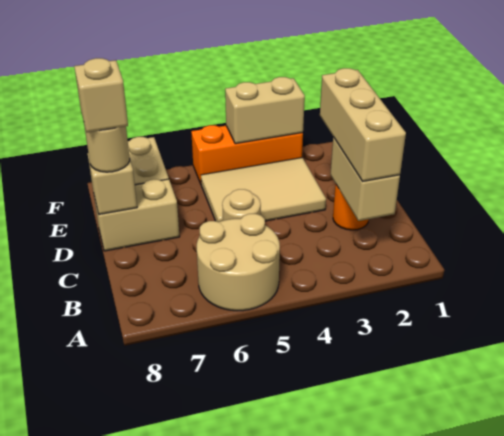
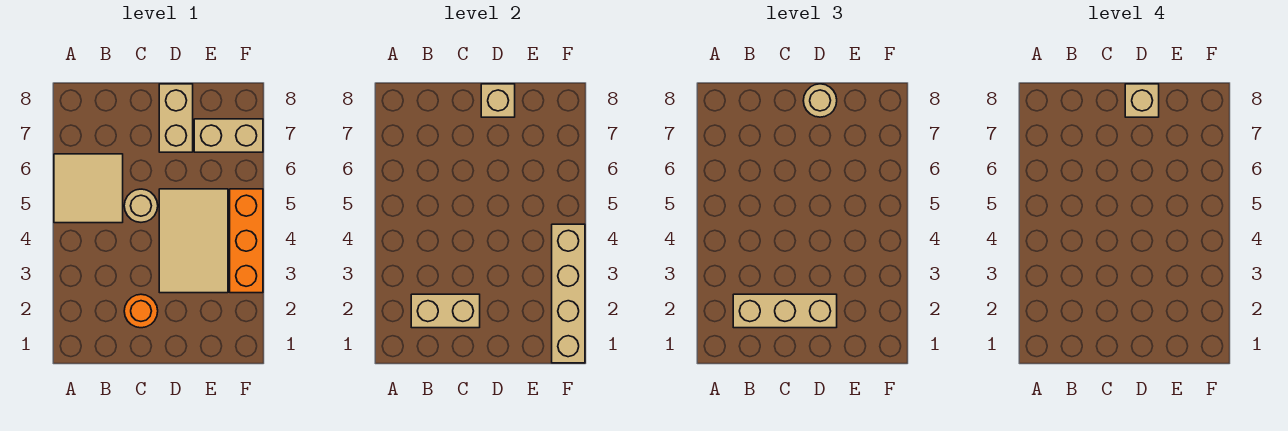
tan 2x2 round brick [197,214,280,311] -> tan 2x2 tile [54,154,123,223]
tan 1x2 brick [225,77,305,144] -> tan 1x4 brick [552,224,585,363]

